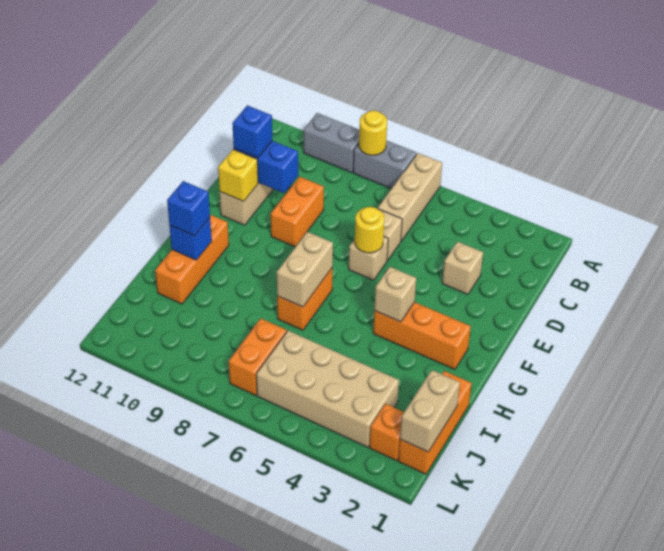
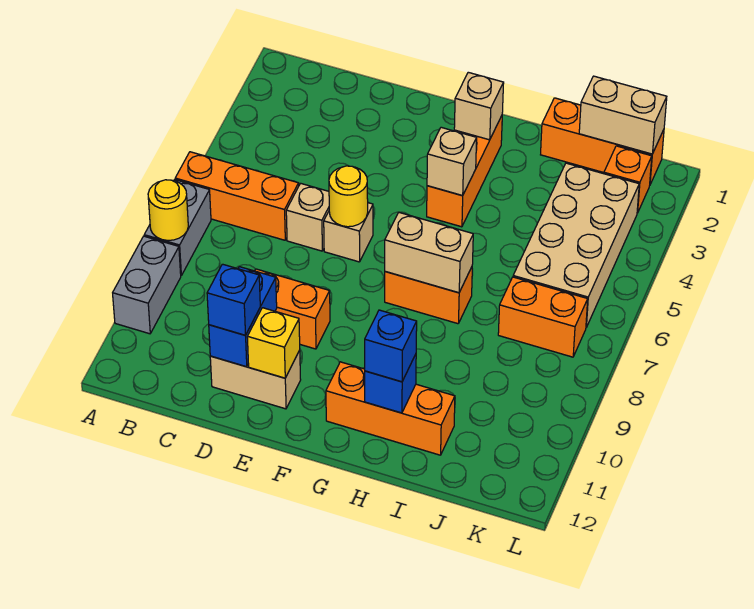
tan 1x3 brick [378,153,442,241] -> orange 1x3 brick [175,152,299,240]
tan 1x1 brick [442,242,483,294] -> tan 1x1 brick moved to [454,72,504,140]

